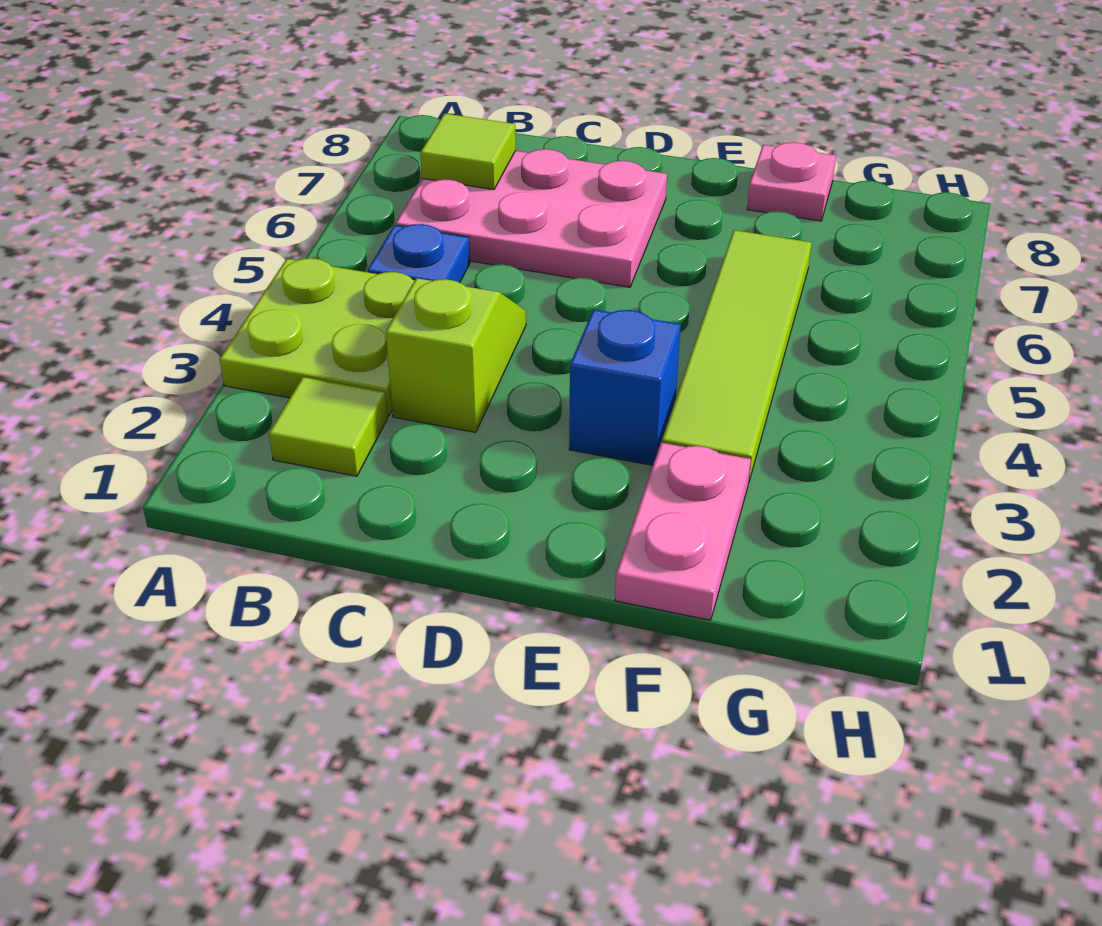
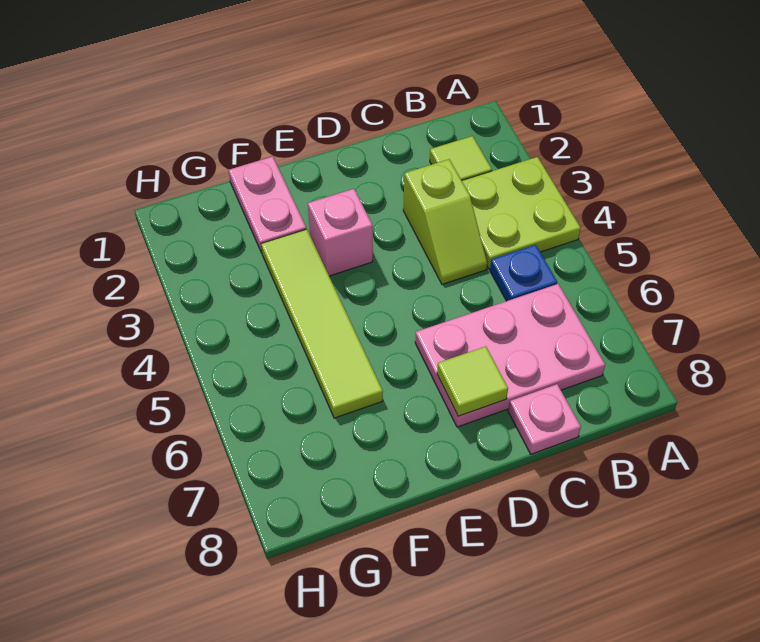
lime 1x1 tile [420,113,516,190] -> lime 1x1 tile moved to [437,346,508,416]
blue 1x1 brick [569,309,681,465] -> pink 1x1 brick [308,189,373,276]
pink 1x1 plate [747,142,836,221] -> pink 1x1 plate moved to [508,384,581,454]

